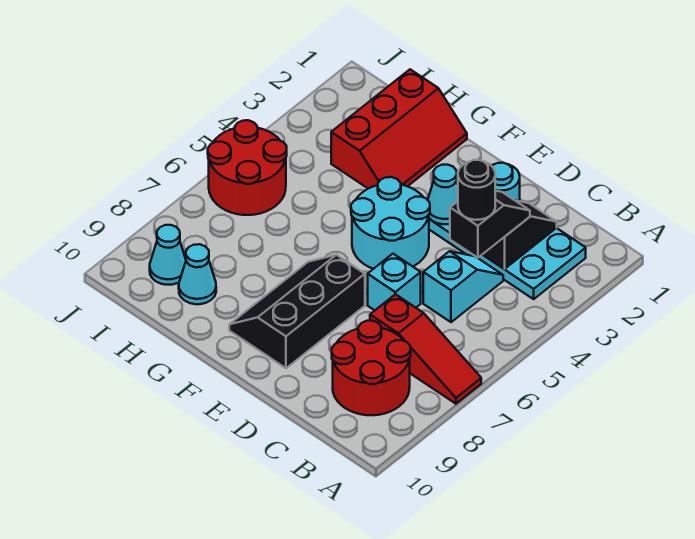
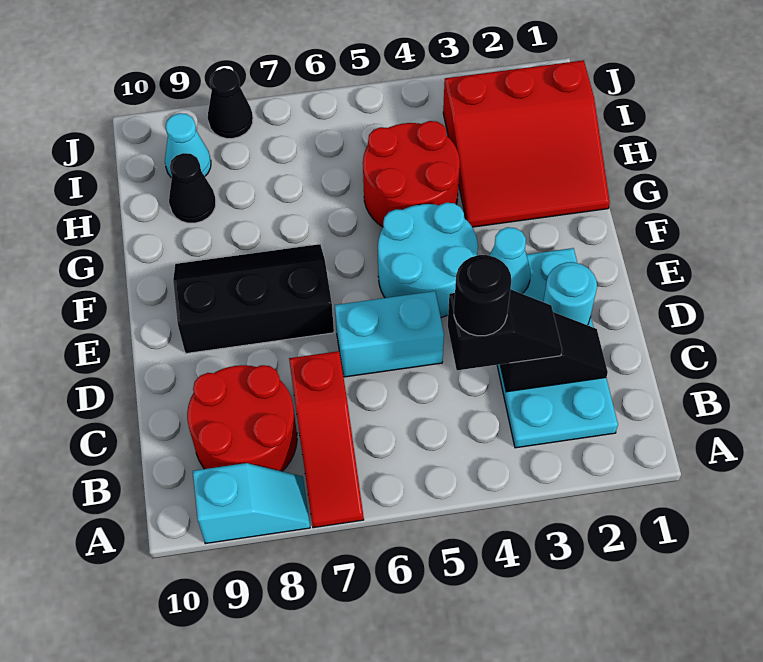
cyan 1x2 slope [423,251,503,322] -> cyan 1x2 slope moved to [193,463,310,544]
cyan 1x1 brick [368,254,421,310] -> cyan 1x2 brick [335,291,444,377]
red 2x3 slope [331,69,467,189] -> red 3x3 slope [443,60,610,227]
cyan 1x1 cone [179,244,216,304] -> black 1x1 cone [169,153,216,223]
red 2x2 round brick [208,120,287,215] -> red 2x2 round brick moved to [363,121,460,227]
none -> black 1x1 cone [208,68,253,139]

